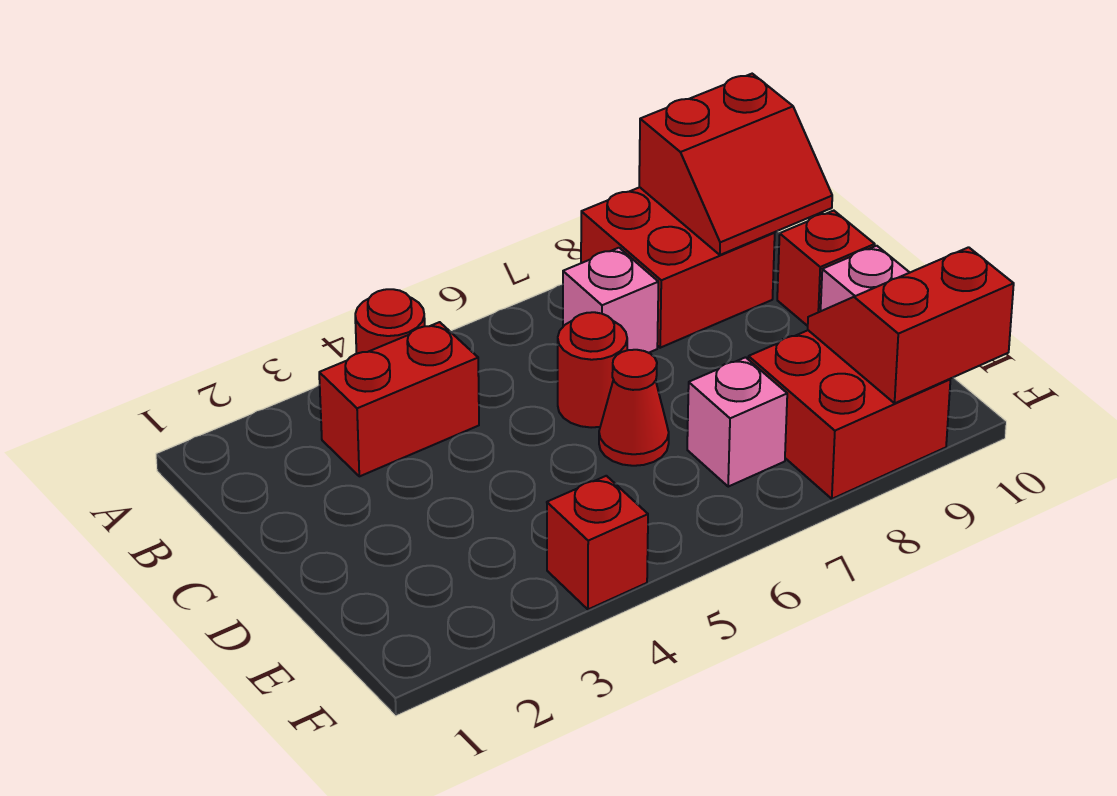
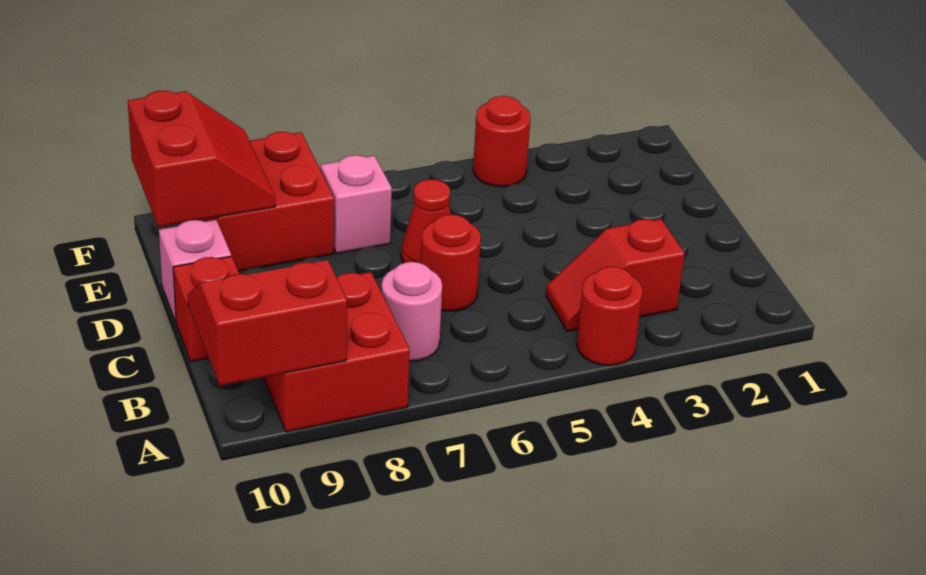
red 1x2 brick [319,322,479,476] -> red 1x2 slope [546,219,685,331]
pink 1x1 brick [563,248,658,353] -> pink 1x1 round brick [382,262,442,361]
red 2x2 slope [808,247,1014,403] -> red 2x2 slope turned to [128,91,275,227]
red 1x1 brick [547,476,648,609] -> red 1x1 round brick [473,96,531,187]

